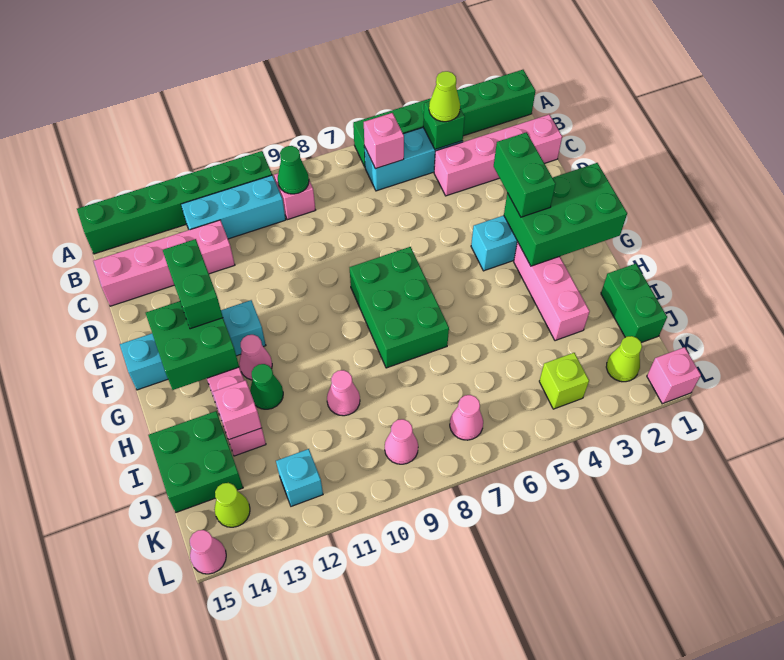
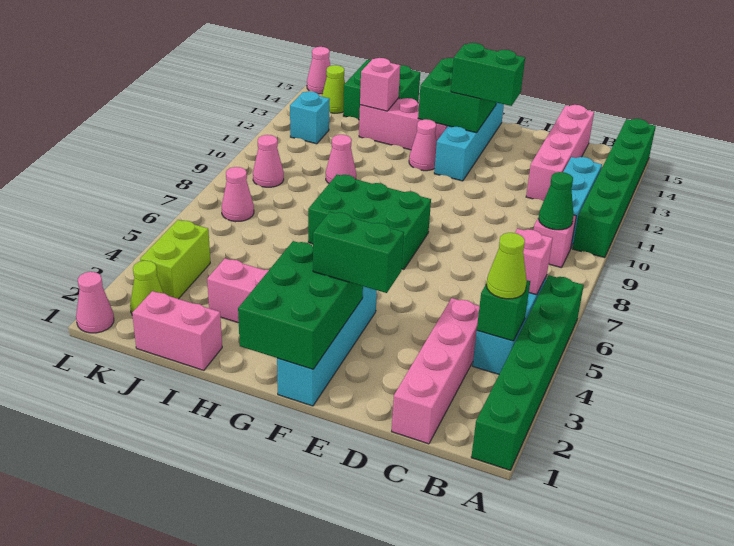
green 1x1 cone [250,364,283,409] -> none
green 1x2 brick [601,264,667,343] -> pink 1x2 brick [132,291,222,370]
lime 1x1 brick [539,353,589,409] -> lime 1x2 brick [140,220,210,299]
pink 1x1 brick [647,347,701,404] -> pink 1x1 cone [76,272,114,333]

